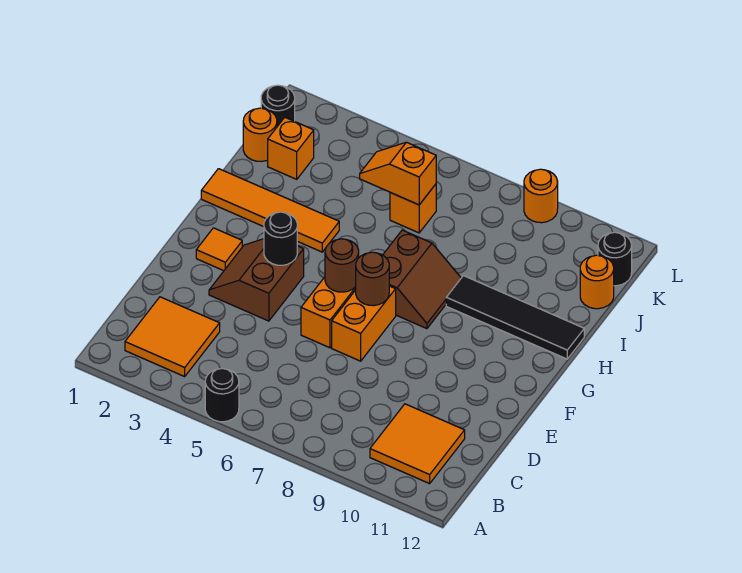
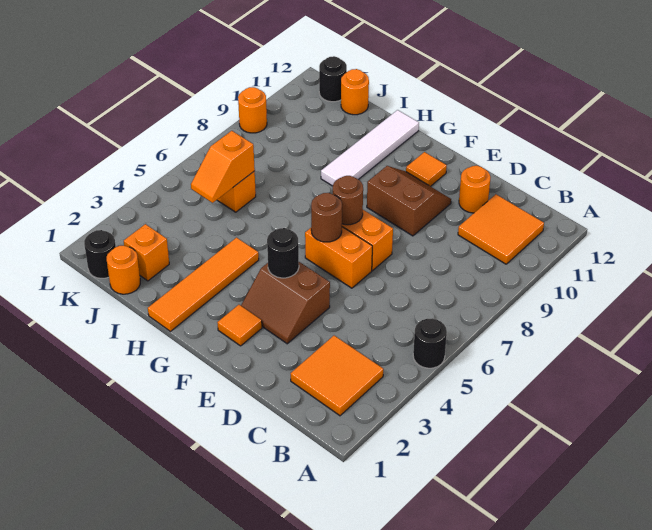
none -> orange 1x1 round brick [459,166,491,213]
none -> orange 1x1 tile [406,152,447,186]
brown 2x2 slope [383,230,461,329] -> brown 2x2 slope moved to [367,166,451,236]
black 1x4 tile [446,276,584,359] -> white 1x4 tile [321,110,419,186]

